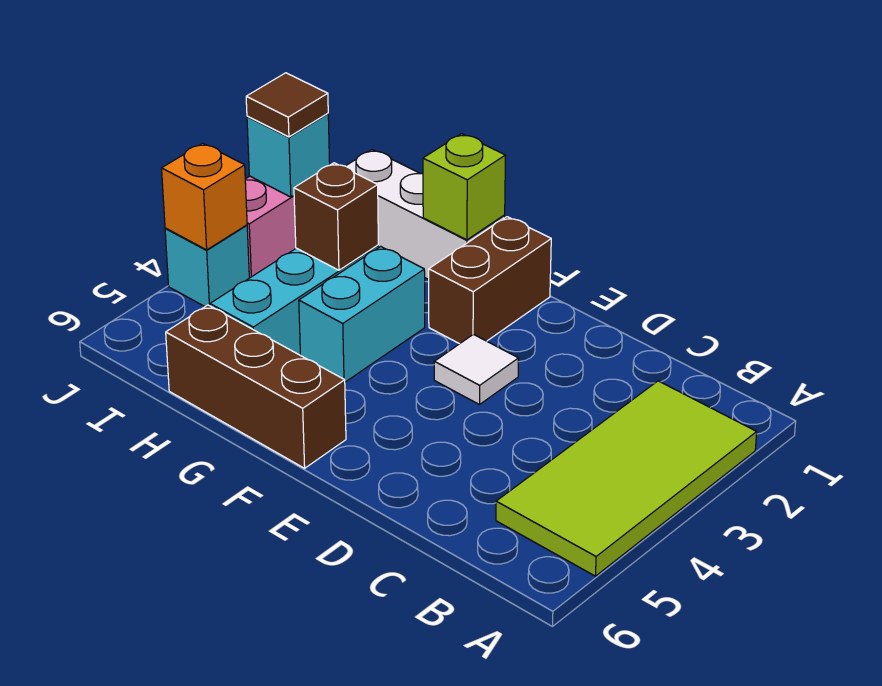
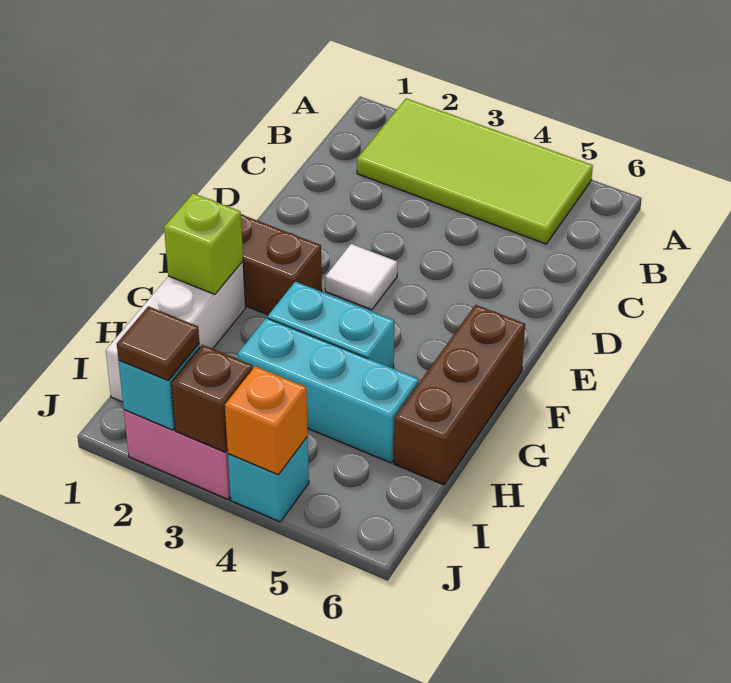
brown 1x1 brick [294,163,378,270] -> brown 1x1 brick moved to [171,345,253,452]

